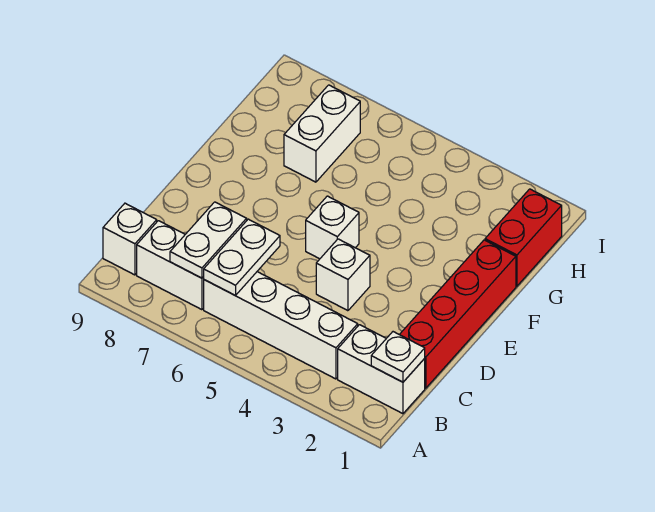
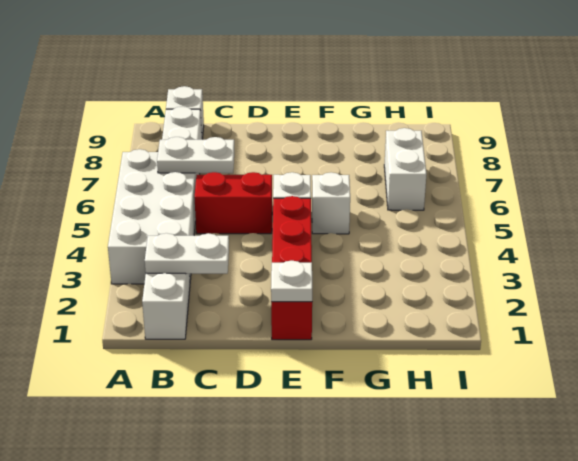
white 1x1 plate [371,332,425,382] -> white 1x1 plate moved to [271,261,312,302]
white 1x4 brick [204,272,358,379] -> white 2x4 brick [108,149,198,284]
white 1x2 plate [170,202,247,278] -> white 1x2 plate moved to [145,233,229,274]
red 1x4 brick [399,240,516,388] -> red 1x4 brick turned to [271,196,312,340]
white 1x1 brick [316,239,370,311] -> white 1x1 brick moved to [312,172,350,234]
red 1x2 brick [485,189,562,286] -> red 1x2 brick moved to [194,172,272,234]
white 1x2 brick [284,85,360,182] -> white 1x2 brick turned to [384,128,427,210]

